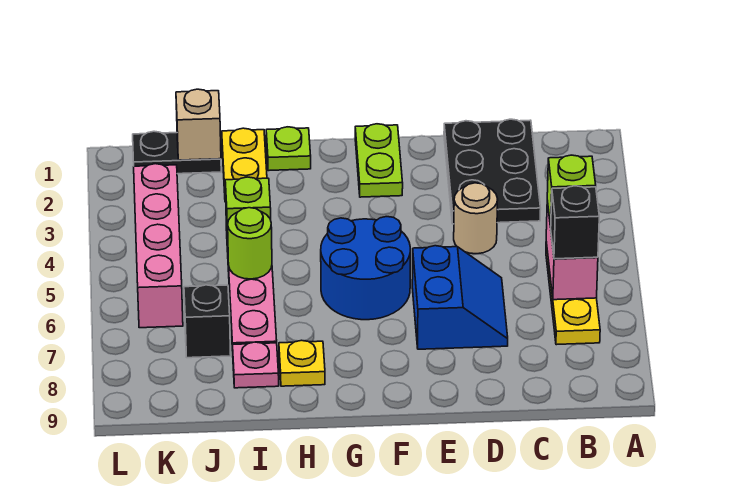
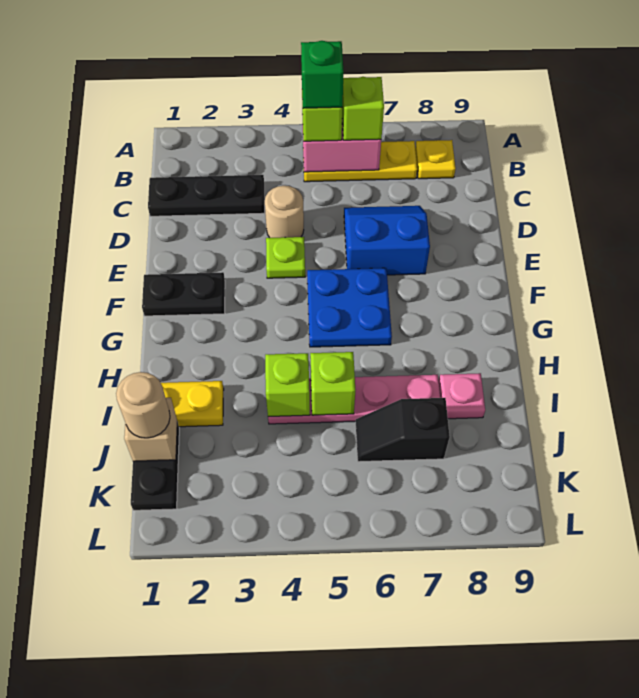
none -> green 1x1 brick [301,41,344,108]
black 1x1 brick [551,186,599,259] -> lime 1x1 brick [342,77,384,140]
black 2x3 plate [444,119,541,224] -> black 1x3 plate [148,175,265,216]
lime 1x2 plate [355,124,403,197] -> black 1x2 plate [142,272,225,316]
blue 2x2 round brick [321,217,410,320] -> blue 2x2 plate [307,268,392,347]
lime 1x1 plate [266,127,311,171] -> lime 1x1 plate moved to [266,237,305,278]
yellow 1x1 plate [279,340,325,386] -> yellow 1x1 plate moved to [415,140,456,179]
lime 1x1 round brick [228,208,272,279] -> lime 1x1 brick [310,352,355,415]
none -> tan 1x1 round brick [116,372,170,438]
pink 1x4 brick [134,164,183,328] -> none

